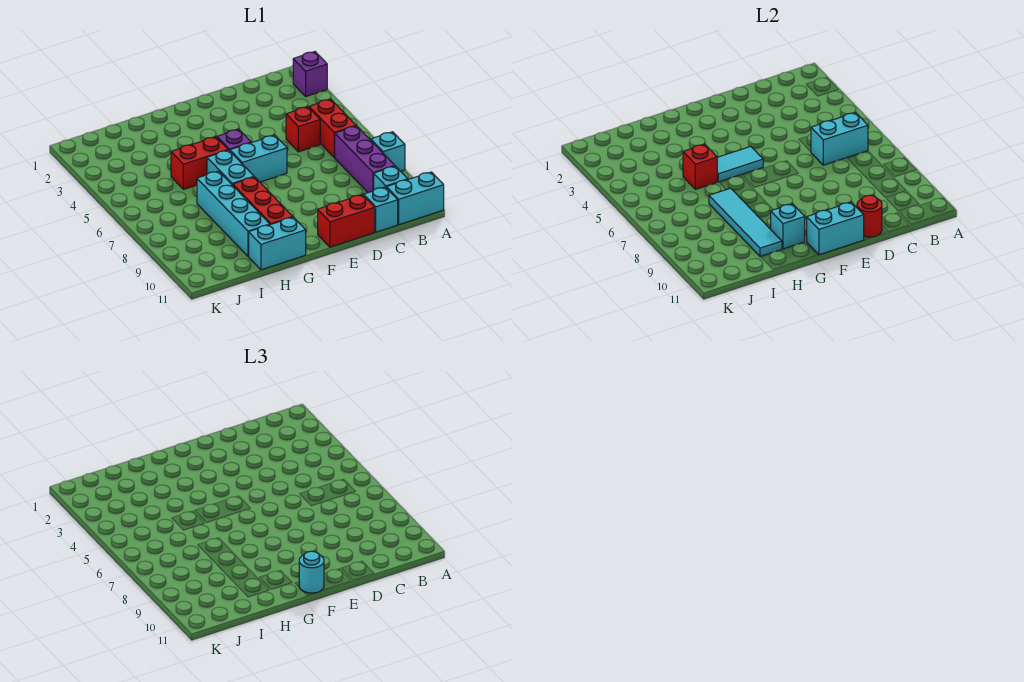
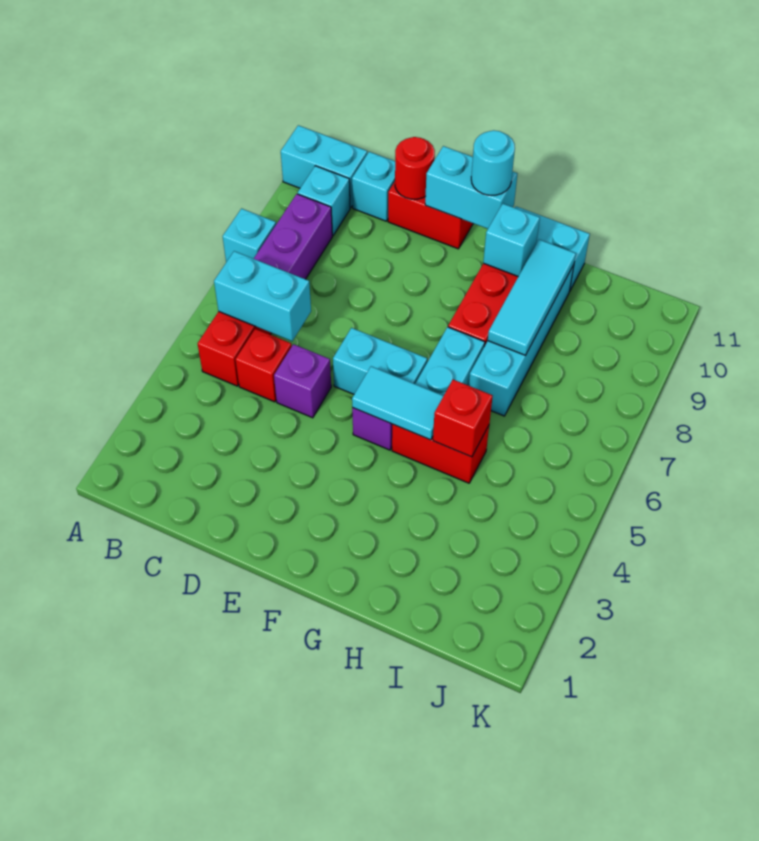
purple 1x1 brick [293,52,327,96] -> purple 1x1 brick moved to [274,344,331,418]
cyan 1x4 tile [709,188,782,256] -> cyan 1x3 tile [488,240,576,355]

